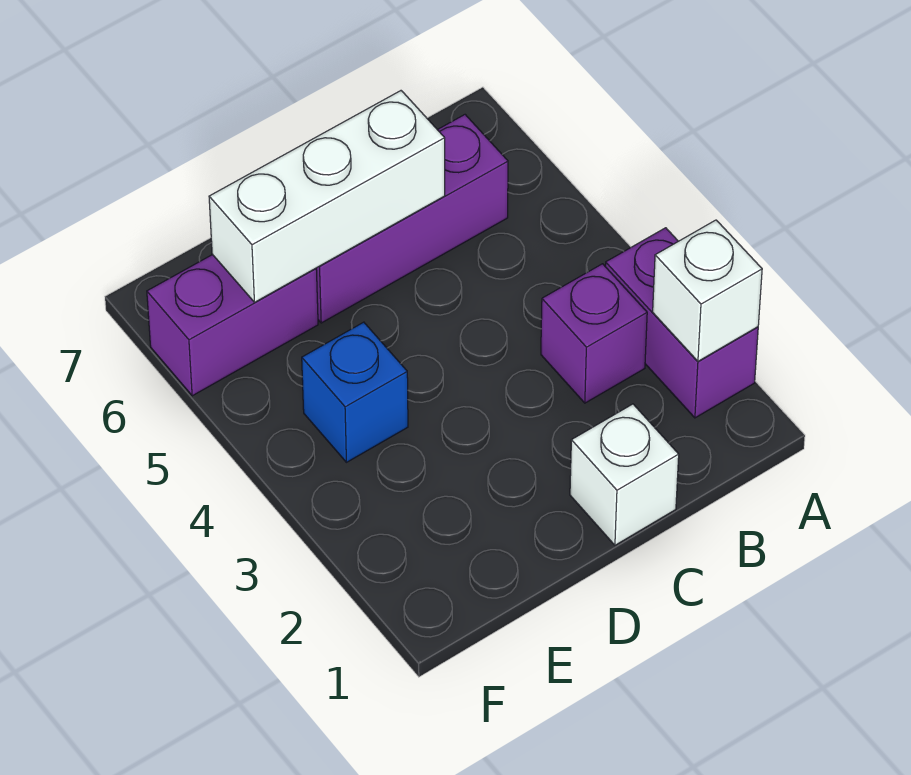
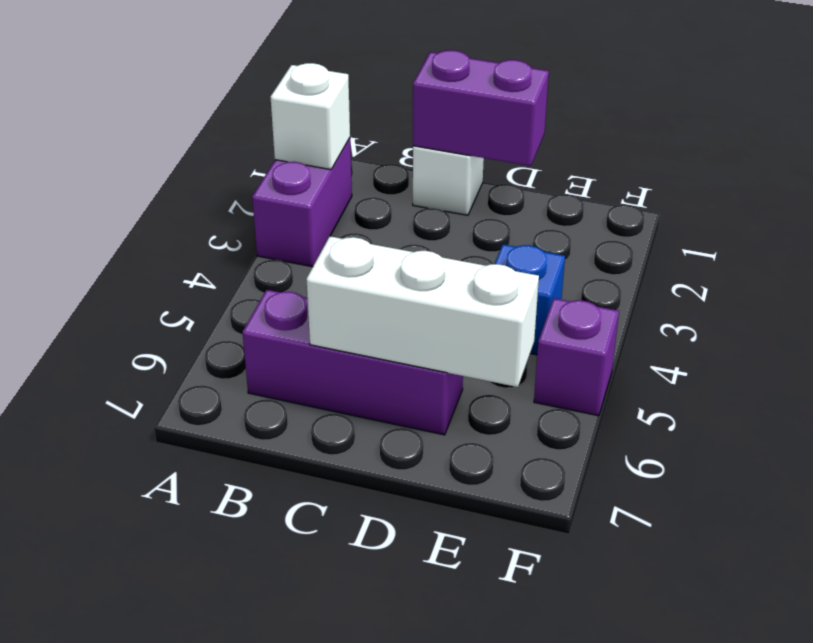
purple 1x1 brick [541,264,647,403] -> purple 1x1 brick moved to [534,298,619,416]
purple 1x2 brick [147,255,318,396] -> purple 1x2 brick moved to [413,50,549,166]

